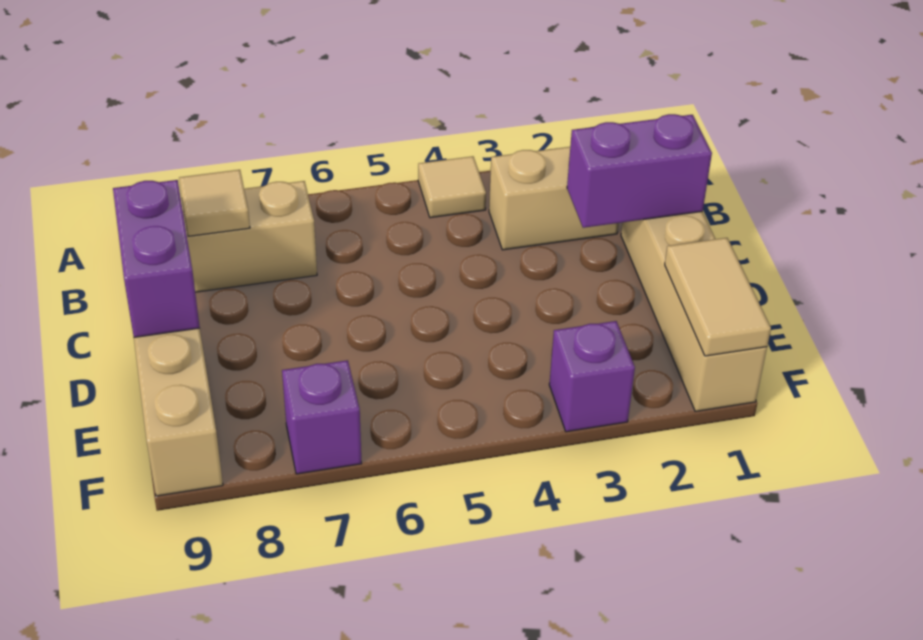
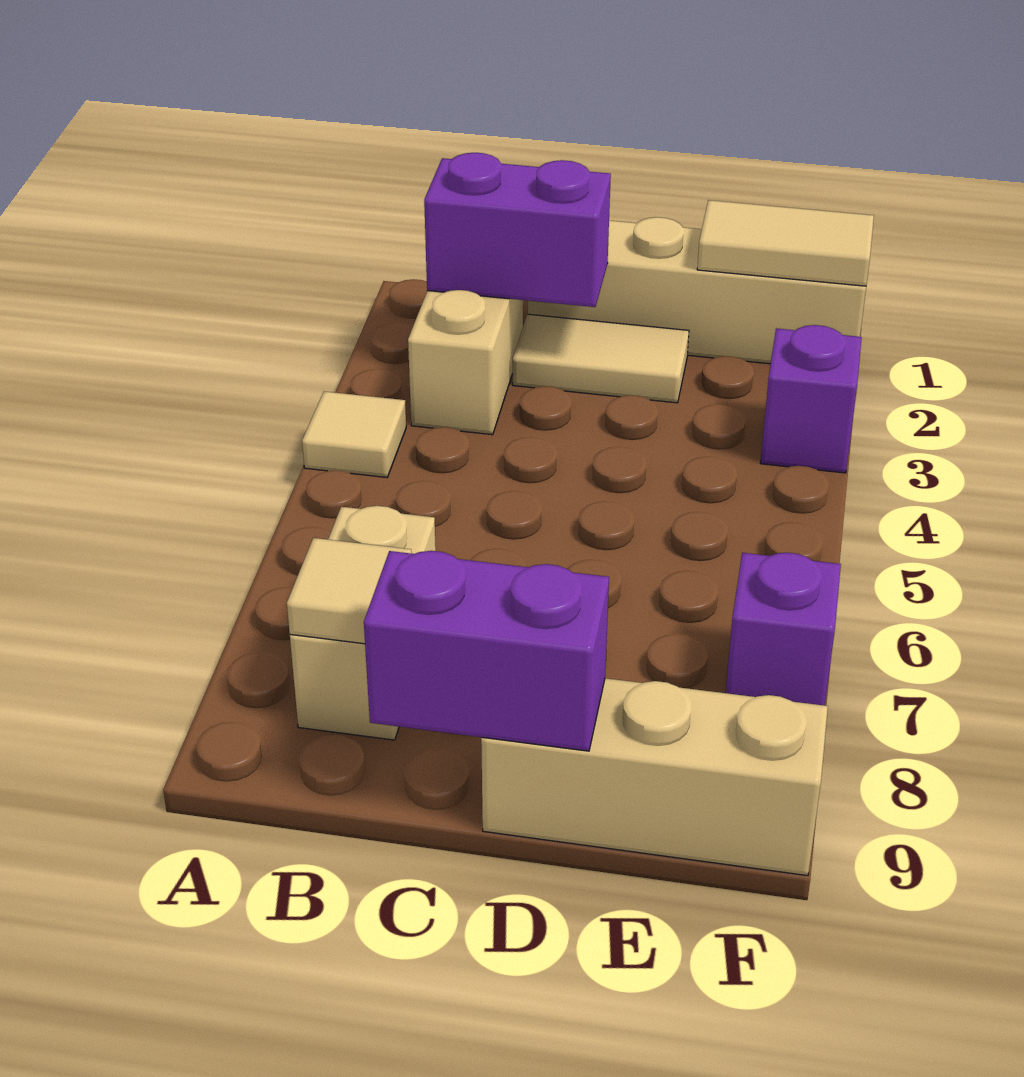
purple 1x2 brick [567,114,712,228] -> purple 1x2 brick turned to [424,153,611,307]
none -> tan 1x2 tile [513,314,689,403]

